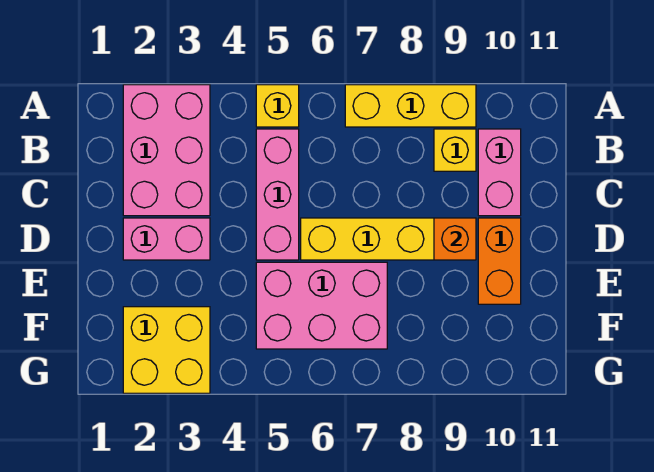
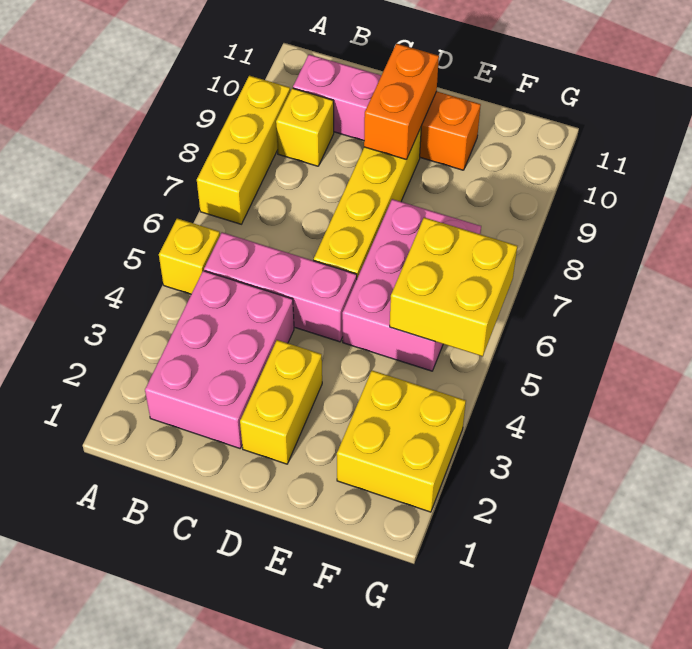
pink 2x3 brick [123,85,210,216] -> pink 2x3 brick turned to [145,271,294,448]
pink 1x2 brick [123,218,210,260] -> yellow 1x2 brick [240,340,322,464]
orange 1x1 brick [434,218,476,260] -> orange 1x2 brick [364,44,439,160]
none -> yellow 2x2 brick [390,217,517,356]

